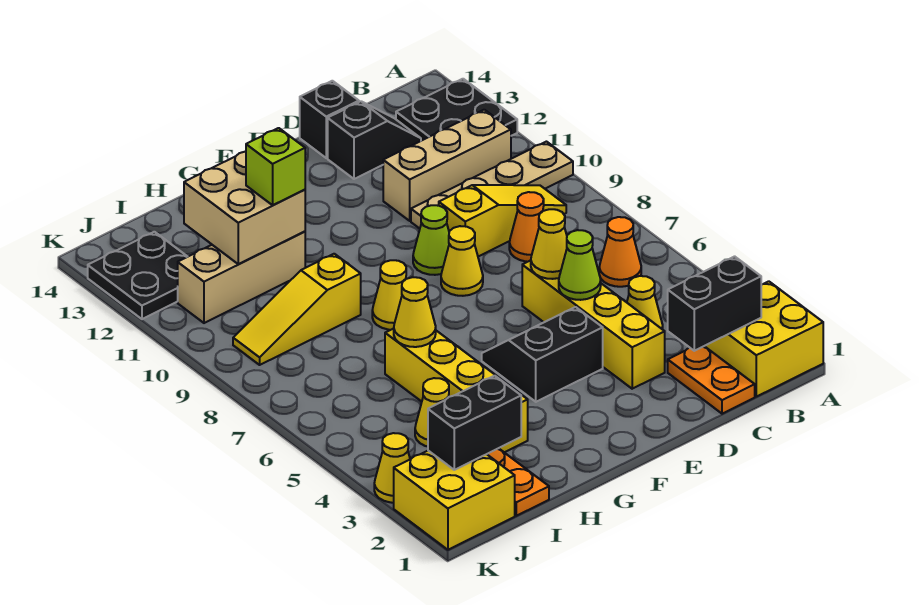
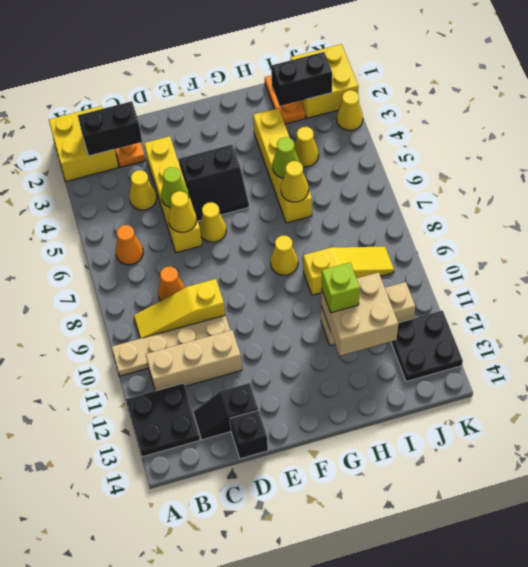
yellow 1x1 cone [441,226,483,296] -> yellow 1x1 cone moved to [199,202,226,242]
lime 1x1 cone [413,205,449,275] -> lime 1x1 cone moved to [272,137,299,178]

